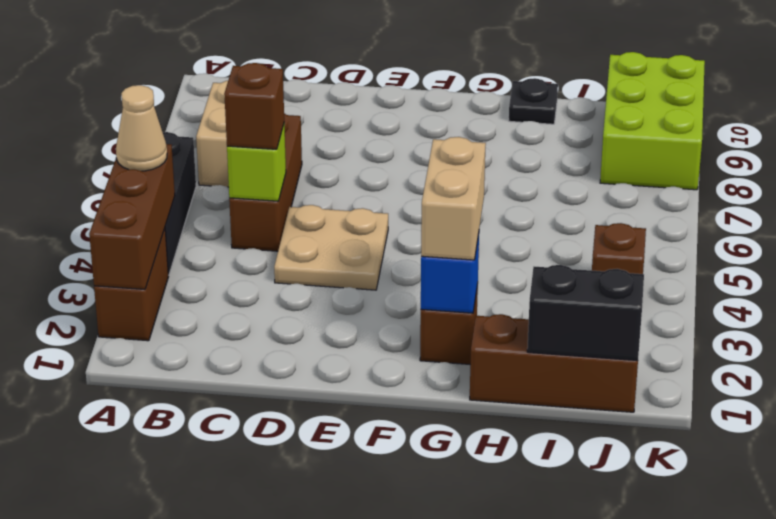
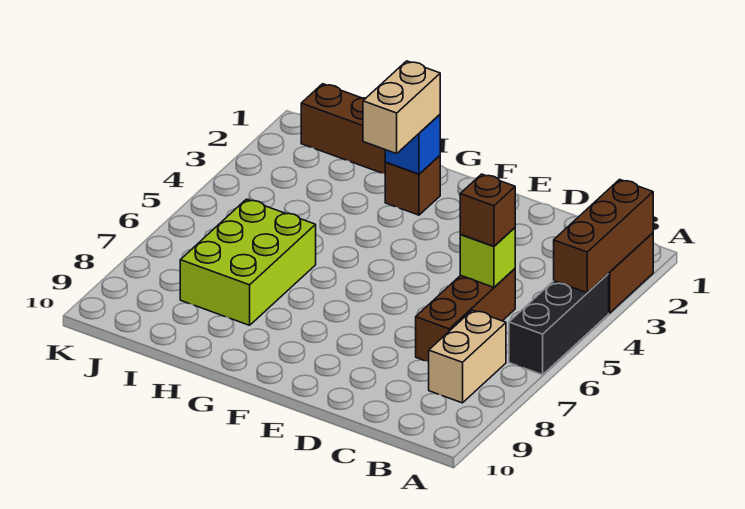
tan 1x1 cone [116,85,167,171] -> none
tan 2x2 plate [274,205,388,290] -> none
black 1x1 plate [509,78,558,124] -> none
black 1x2 brick [527,265,644,361] -> none
brown 1x1 brick [592,223,646,274] -> none
lime 2x3 brick [600,52,705,190] -> lime 2x3 brick moved to [180,199,316,325]

